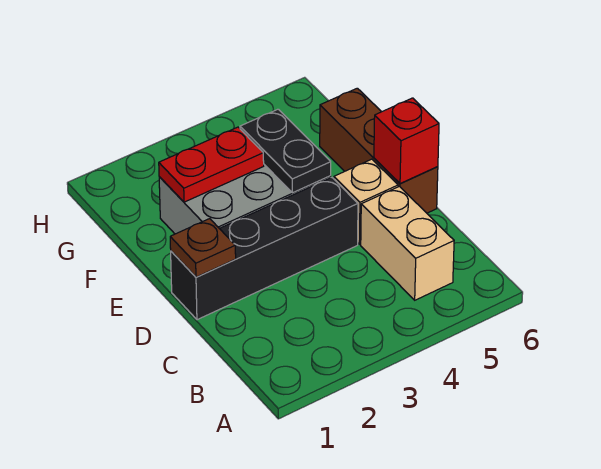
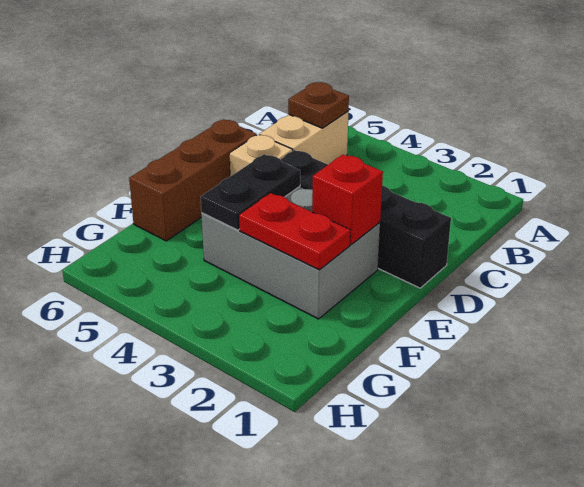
brown 1x1 plate [170,219,236,277] -> brown 1x1 plate moved to [288,82,349,128]
red 1x1 brick [374,98,439,183] -> red 1x1 brick moved to [312,155,383,244]

